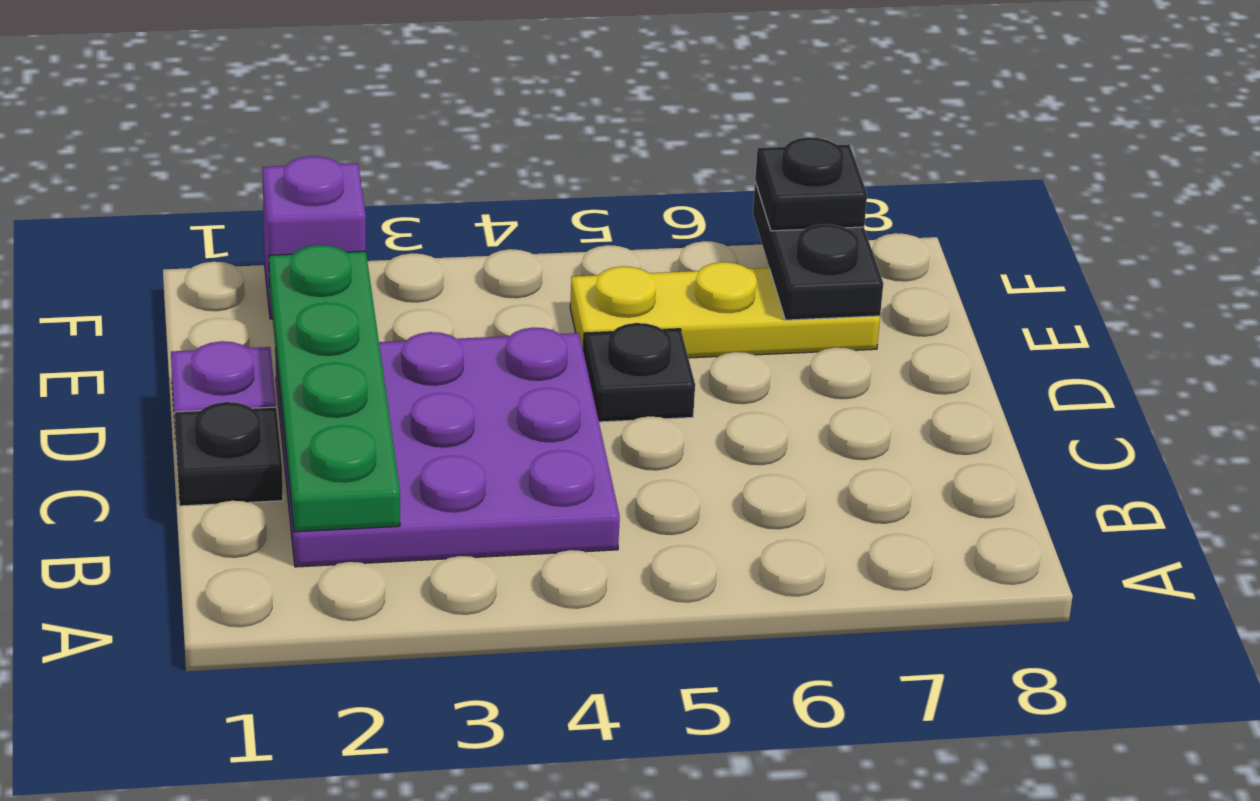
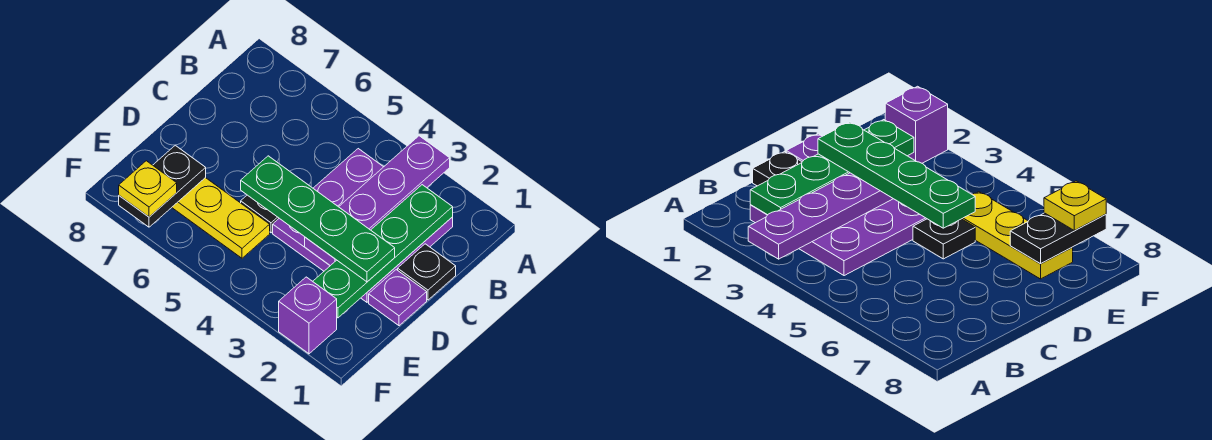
none -> purple 1x4 plate [305,136,450,266]
none -> green 1x4 plate [241,156,395,282]
black 1x1 plate [755,137,867,231] -> yellow 1x1 plate [119,161,177,217]

